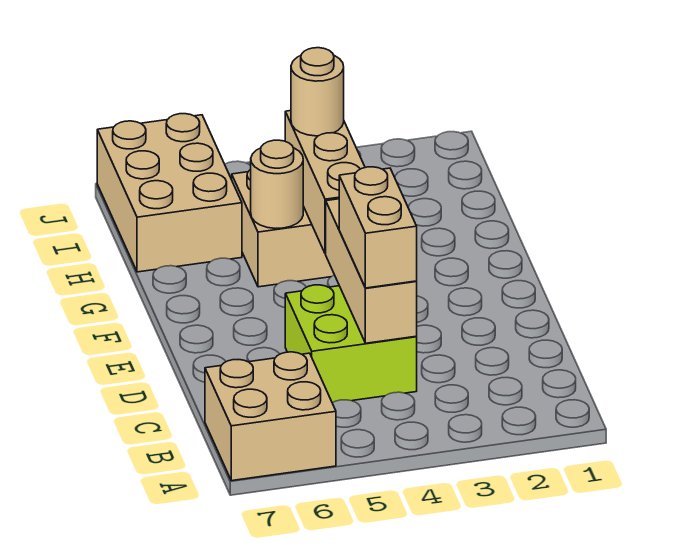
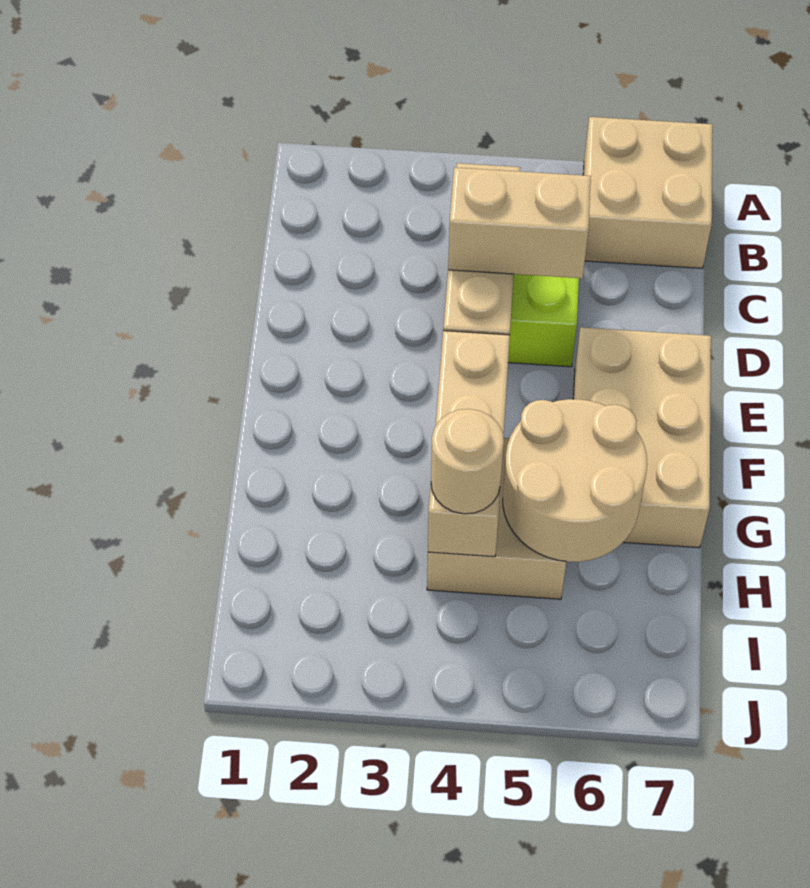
tan 1x2 brick [339,167,417,288] -> tan 1x2 brick turned to [448,167,591,278]
tan 1x1 round brick [251,140,303,228] -> tan 2x2 round brick [503,399,647,562]
tan 2x3 brick [97,114,242,272] -> tan 2x3 brick moved to [573,327,711,548]

